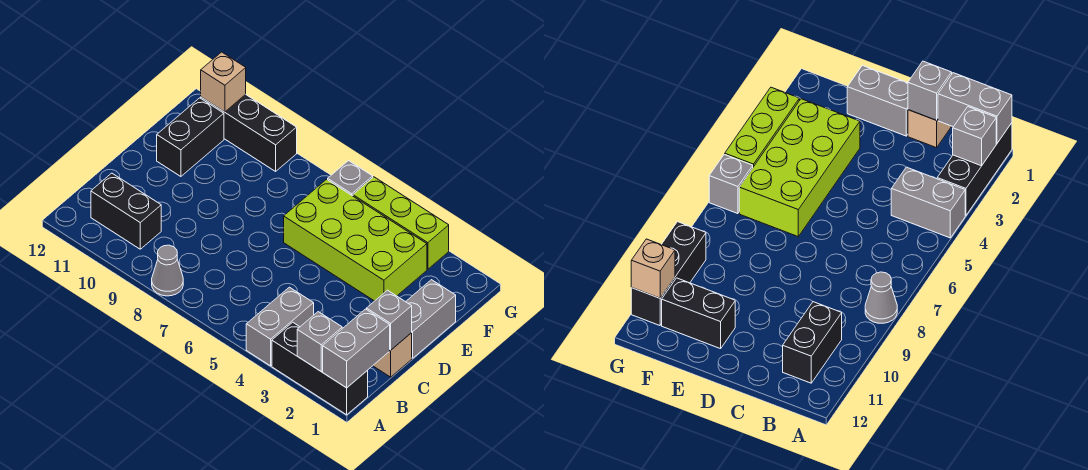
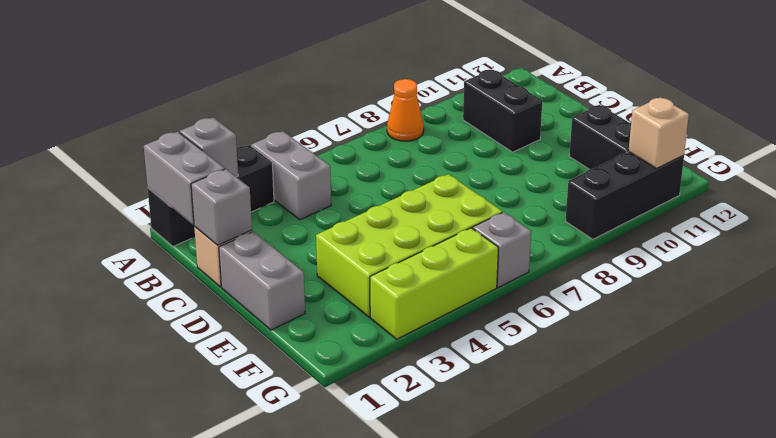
grey 1x1 cone [152,245,183,296] -> orange 1x1 cone [387,79,424,141]
black 1x2 brick [91,173,161,249] -> black 1x2 brick turned to [463,70,542,152]

